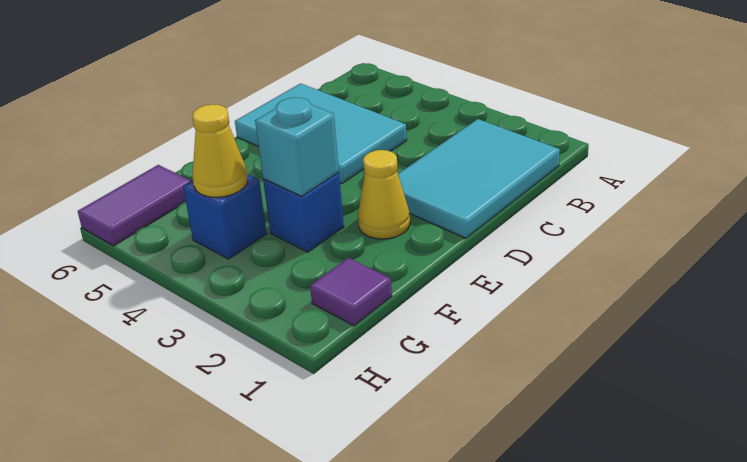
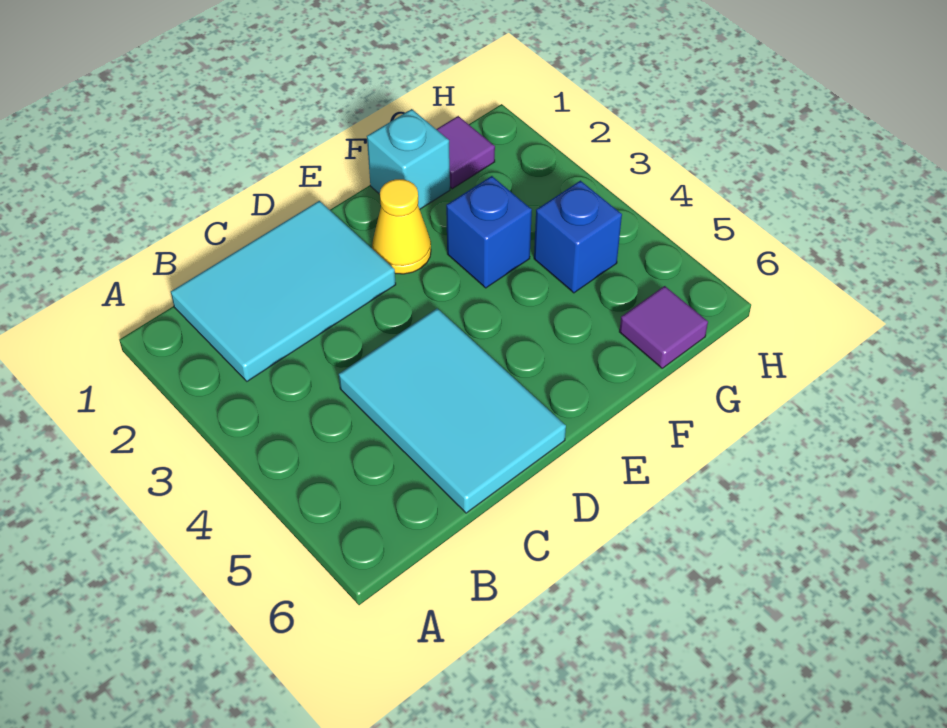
cyan 1x1 brick [255,97,339,196] -> cyan 1x1 brick moved to [367,109,450,209]
yellow 1x1 cone [192,104,248,197] -> none
purple 1x2 tile [78,165,191,246] -> purple 1x1 tile [619,286,708,368]

